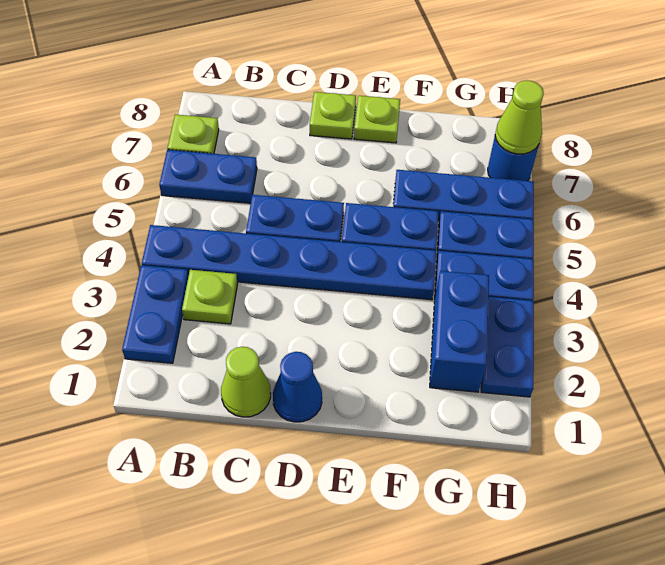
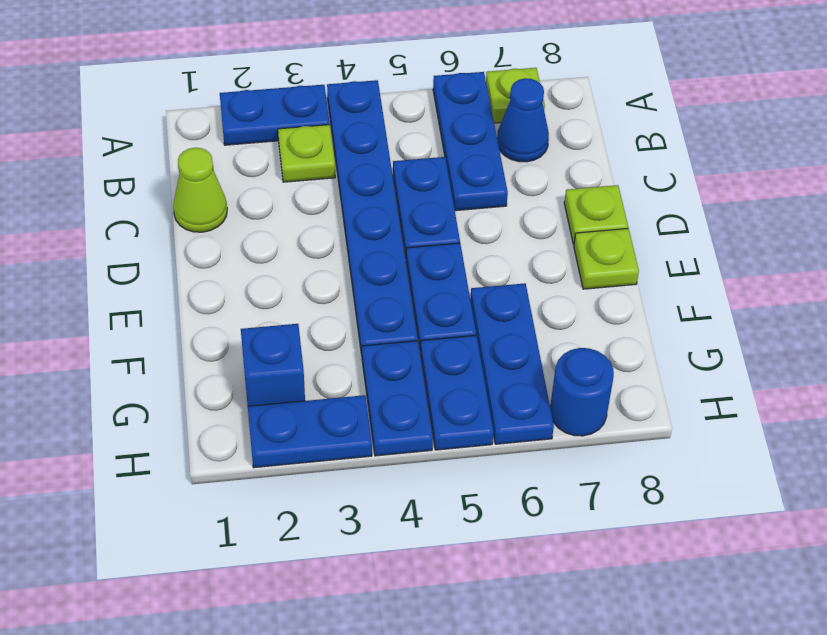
blue 1x2 plate [159,150,257,203] -> blue 1x3 plate [433,72,508,211]
blue 1x1 cone [273,352,322,422] -> blue 1x1 cone moved to [497,78,549,162]
blue 1x2 brick [430,271,489,392] -> blue 1x1 brick [241,324,305,406]
lime 1x1 cone [495,80,544,154] -> none

